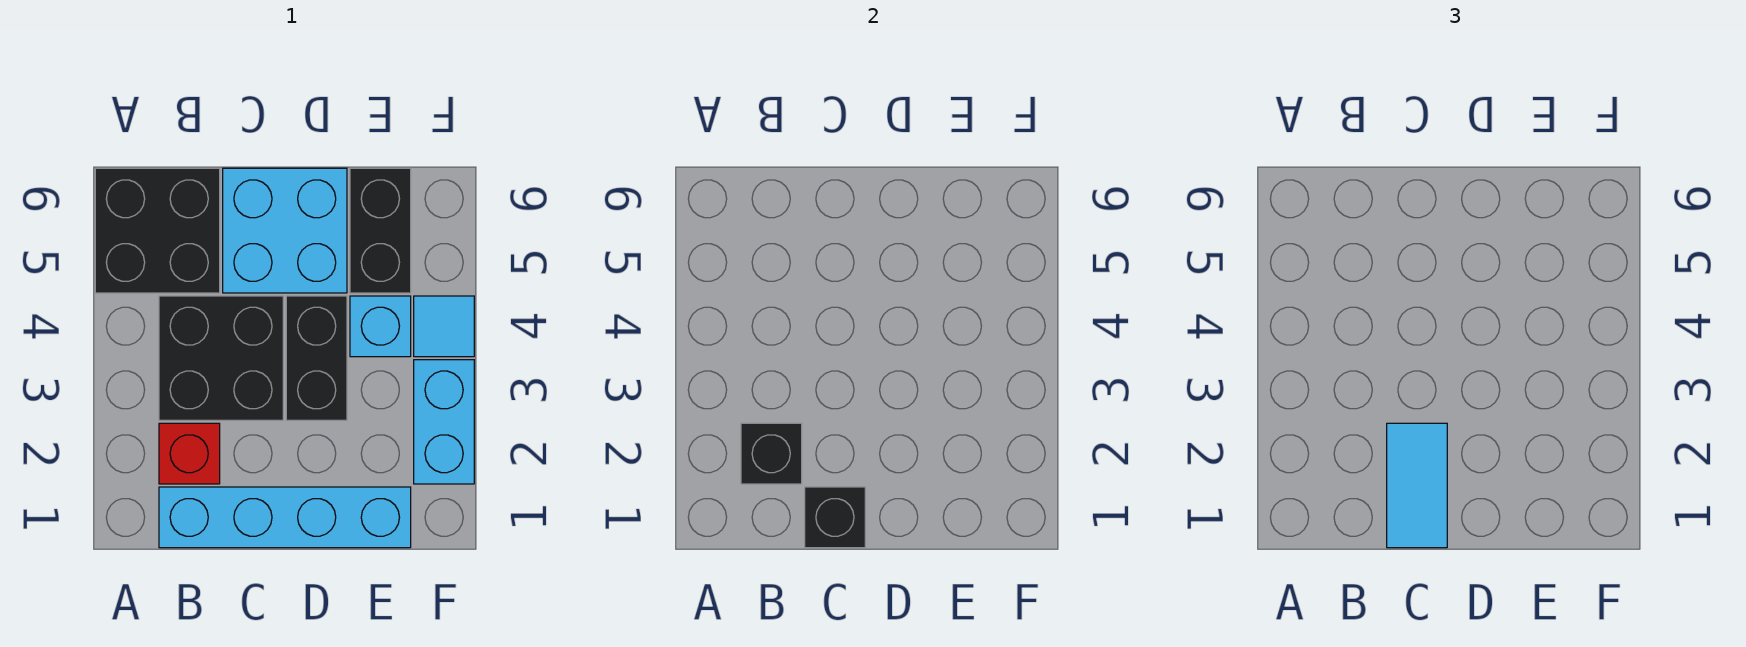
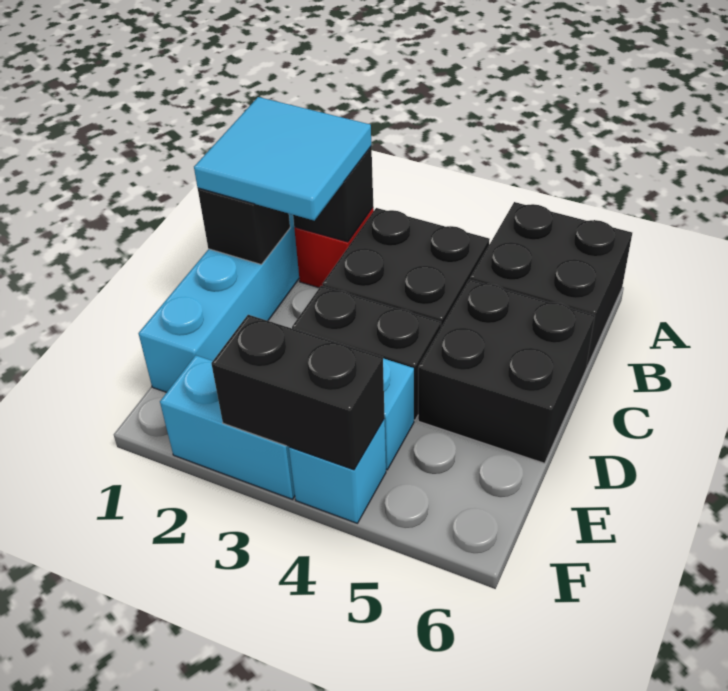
cyan 1x2 tile [1387,423,1447,548] -> cyan 2x2 tile [194,97,371,220]
cyan 2x2 brick [223,168,347,293] -> black 2x2 brick [418,279,595,463]
black 1x2 brick [350,168,411,293] -> black 1x2 brick moved to [211,315,385,470]
cyan 1x1 tile [414,296,474,357] -> cyan 1x1 brick [289,419,386,523]

